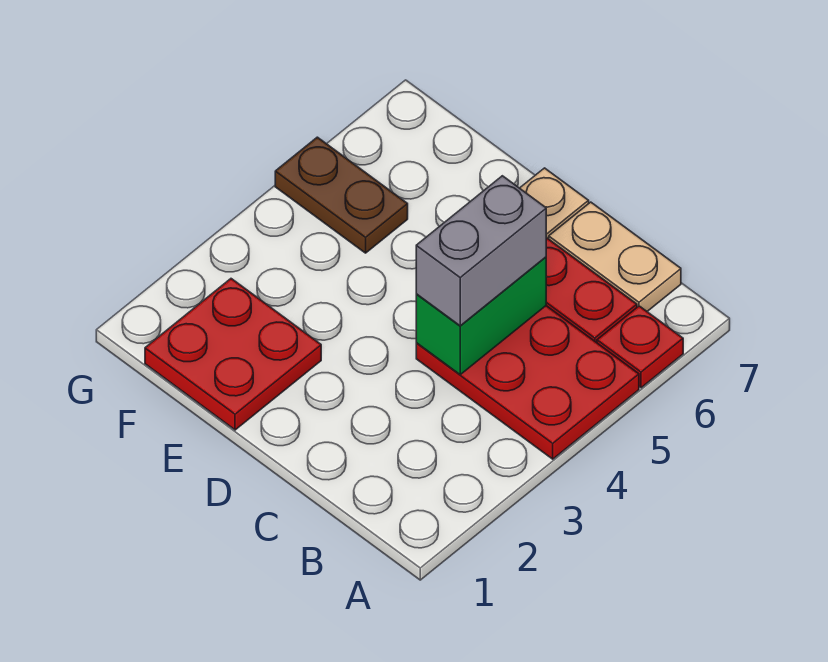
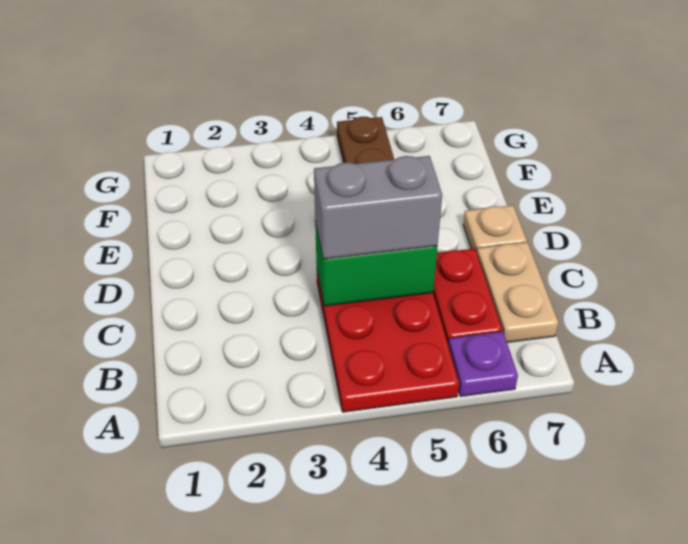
red 1x1 plate [597,306,683,388] -> purple 1x1 plate [448,332,518,397]
red 2x2 plate [145,279,321,430] -> none

